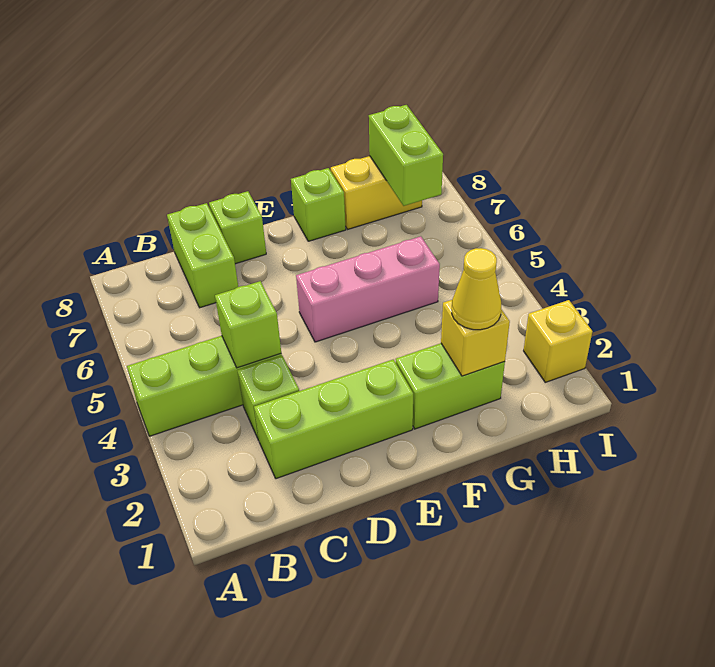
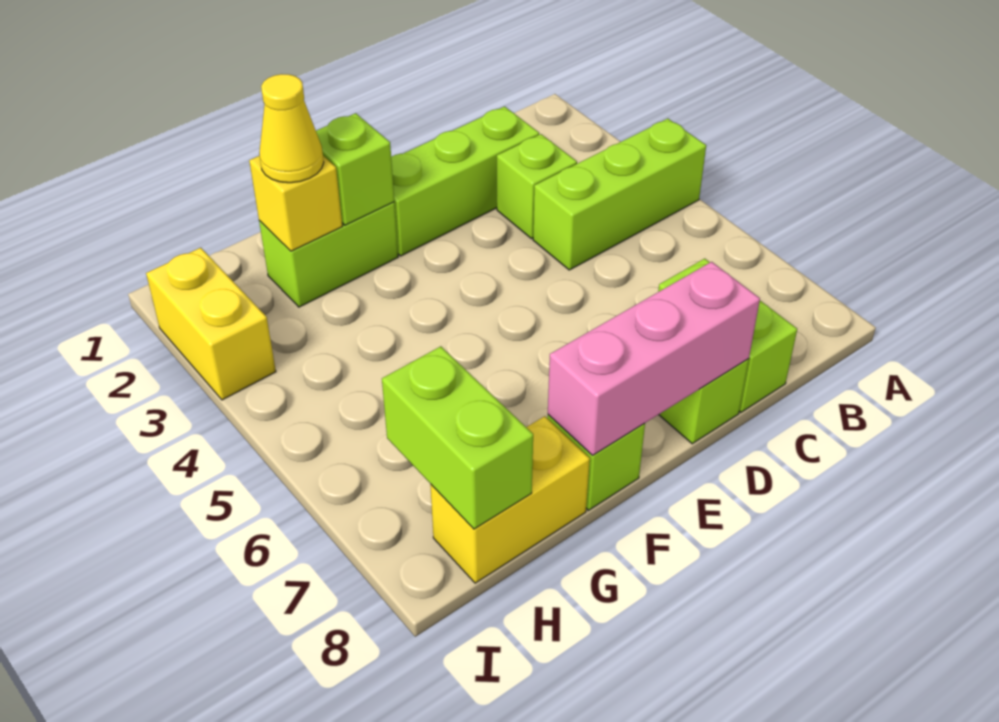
lime 1x1 brick [215,281,281,368] -> lime 1x1 brick moved to [316,113,394,225]
pink 1x3 brick [296,236,440,342] -> pink 1x3 brick moved to [548,262,760,455]
yellow 1x1 brick [524,300,593,382] -> yellow 1x2 brick [146,248,276,400]

